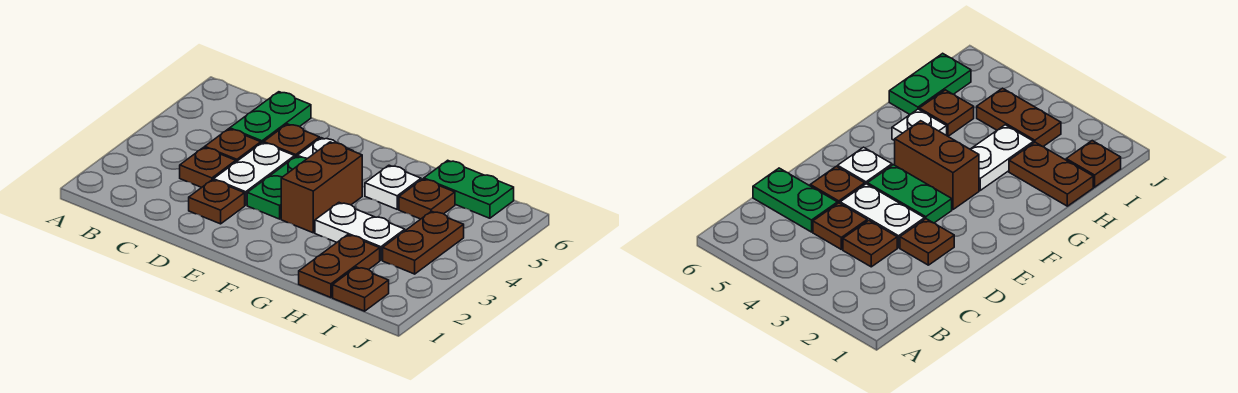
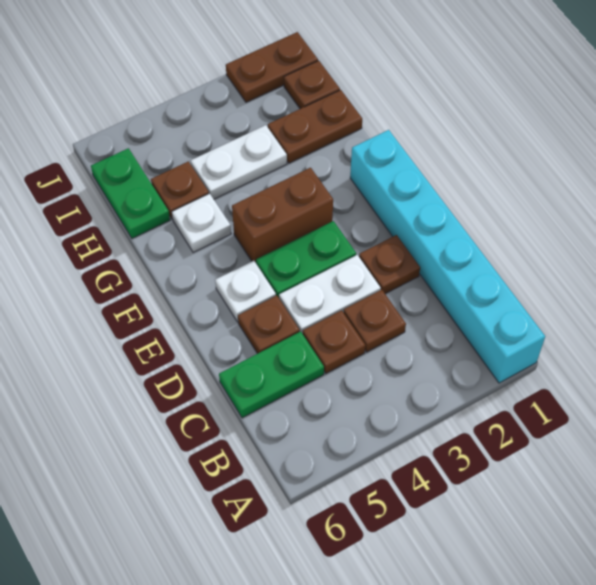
none -> cyan 1x6 brick [350,130,545,383]
white 1x2 plate [315,203,405,260] -> white 1x2 plate turned to [191,125,287,199]
brown 1x2 plate [383,211,464,274] -> brown 1x2 plate moved to [226,32,318,102]

